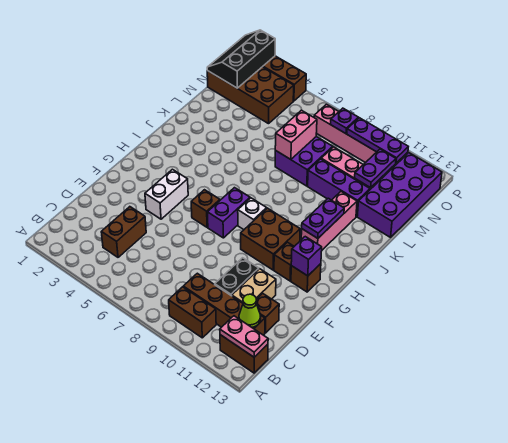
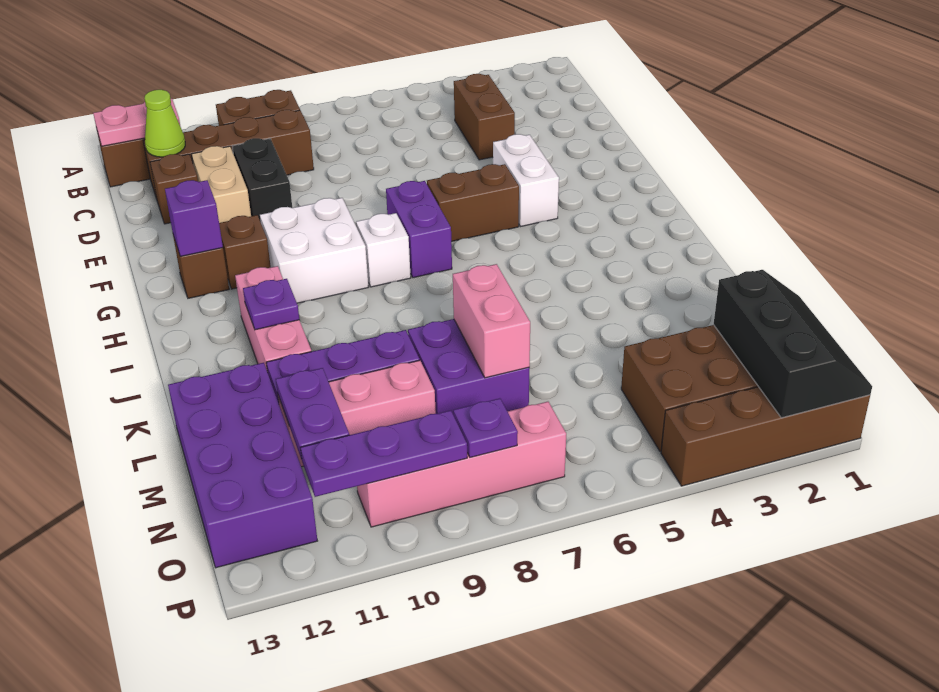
brown 1x1 brick [191,190,220,227] -> brown 1x2 brick [427,164,519,242]
brown 2x2 brick [241,208,300,270] -> white 2x2 brick [260,198,368,303]
purple 1x2 plate [302,198,344,238] -> purple 1x1 plate [243,279,299,330]

